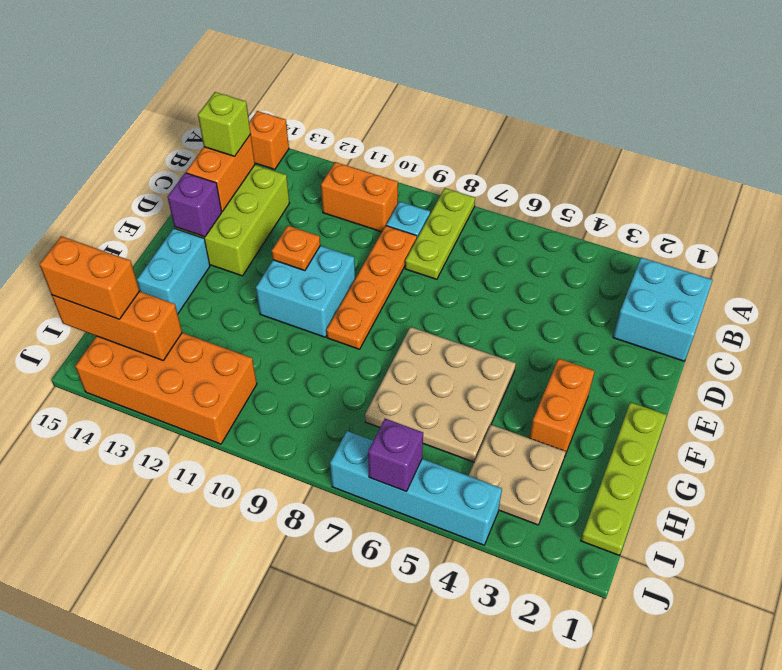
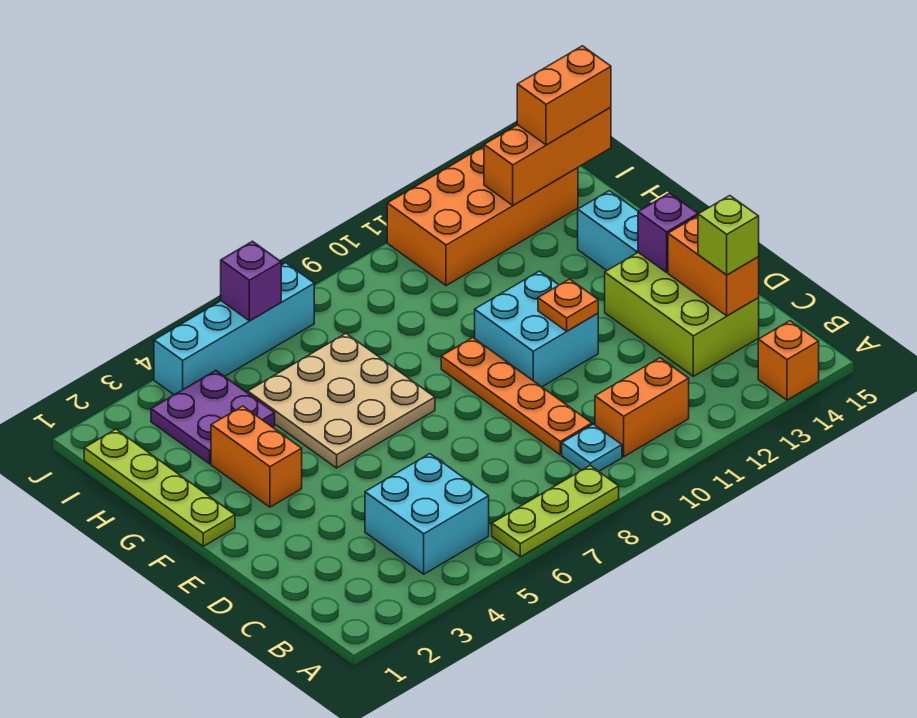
lime 1x3 plate [405,188,475,279] -> lime 1x3 plate turned to [492,466,619,557]
cyan 2x2 brick [613,257,712,361] -> cyan 2x2 brick moved to [365,454,489,574]
tan 2x2 plate [469,425,566,525] -> purple 2x2 plate [151,371,275,464]

